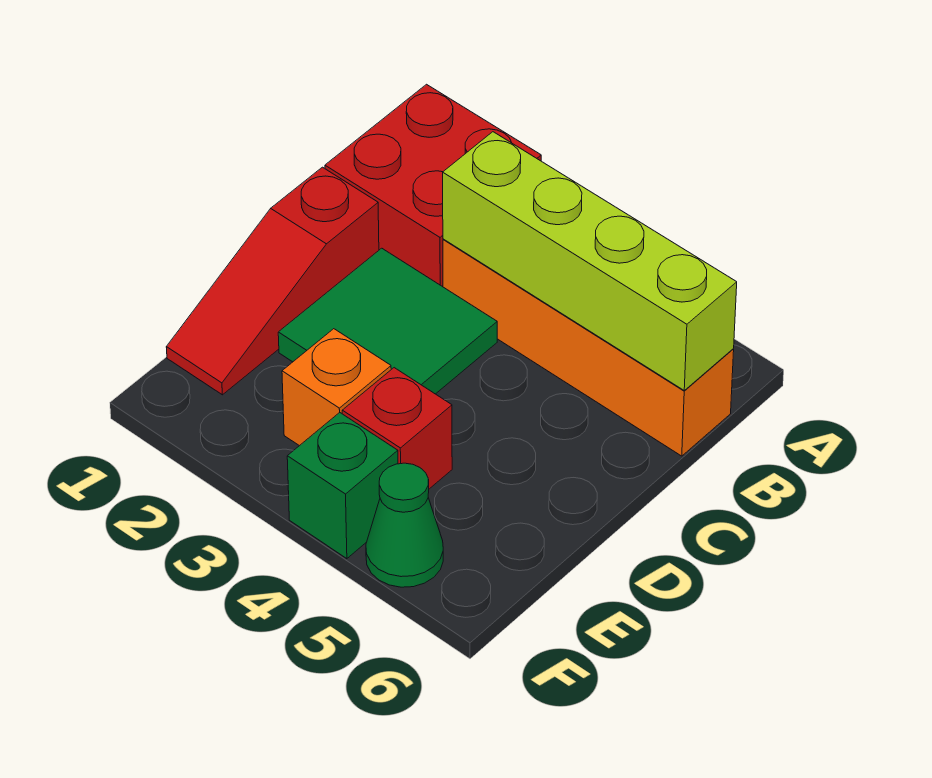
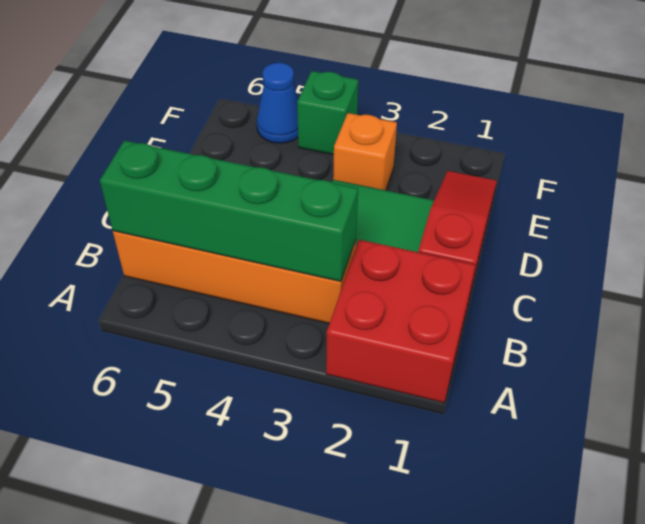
lime 1x4 brick [443,132,737,390] -> green 1x4 brick [100,140,358,281]
red 1x1 brick [342,368,452,489] -> none
green 1x1 cone [366,463,443,587] -> blue 1x1 cone [257,63,298,143]

